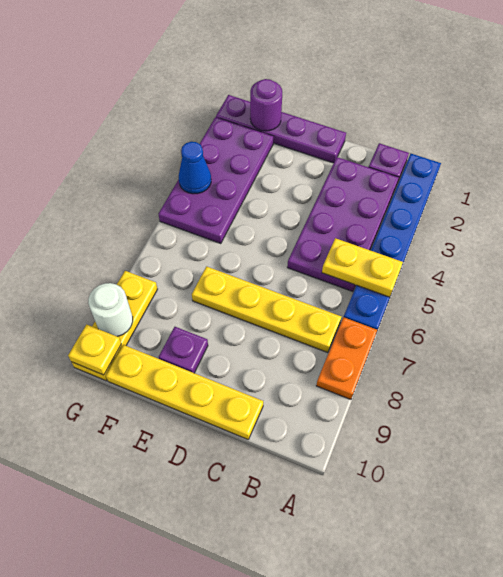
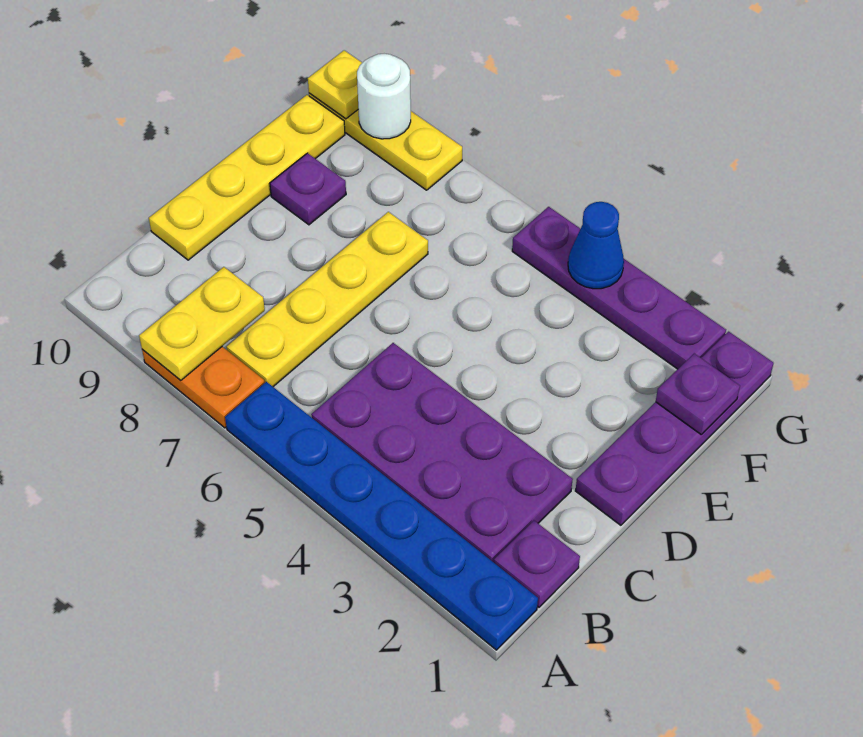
yellow 1x2 plate [322,238,403,297] -> yellow 1x2 plate moved to [139,267,265,380]
purple 1x1 round brick [250,79,282,131] -> purple 1x1 plate [656,354,740,435]
purple 2x4 plate [158,117,273,244] -> purple 1x4 plate [512,207,726,369]

